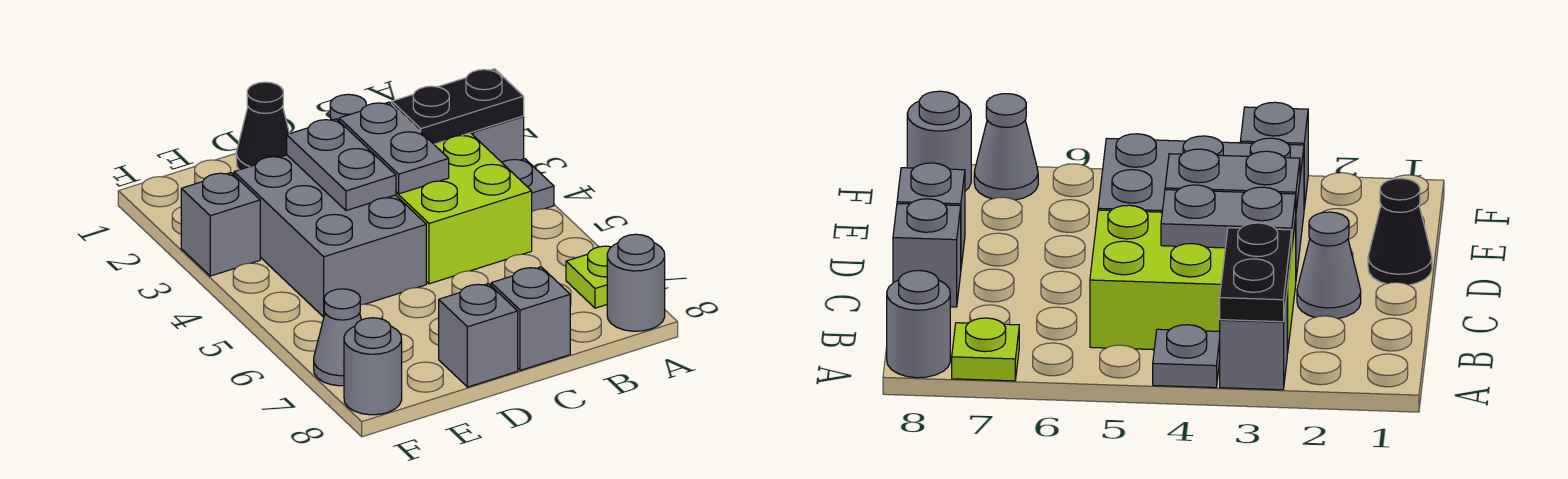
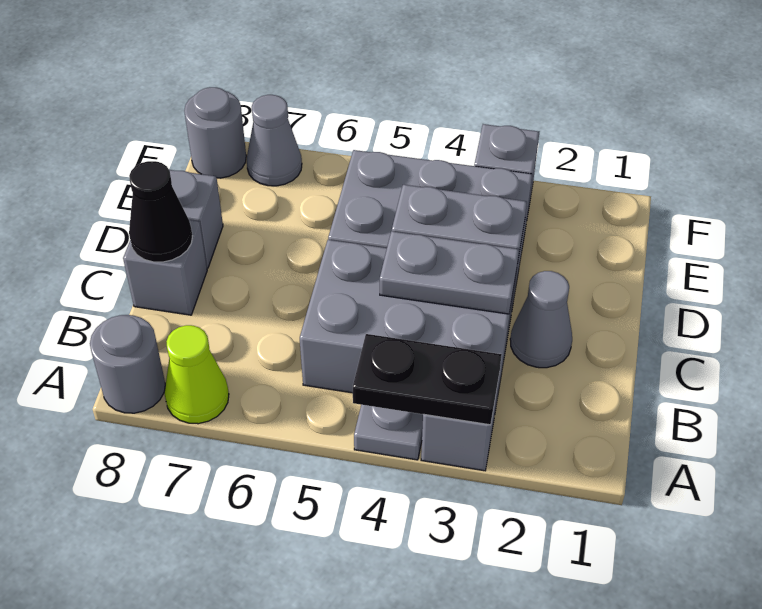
black 1x2 plate [392,69,524,144] -> black 1x2 plate turned to [353,334,502,425]
lime 1x1 plate [566,246,611,308] -> lime 1x1 cone [164,325,229,424]
lime 2x3 brick [396,133,532,284] -> grey 2x3 brick [300,240,517,410]
black 1x1 cone [236,82,289,170] -> black 1x1 cone moved to [129,161,192,262]

